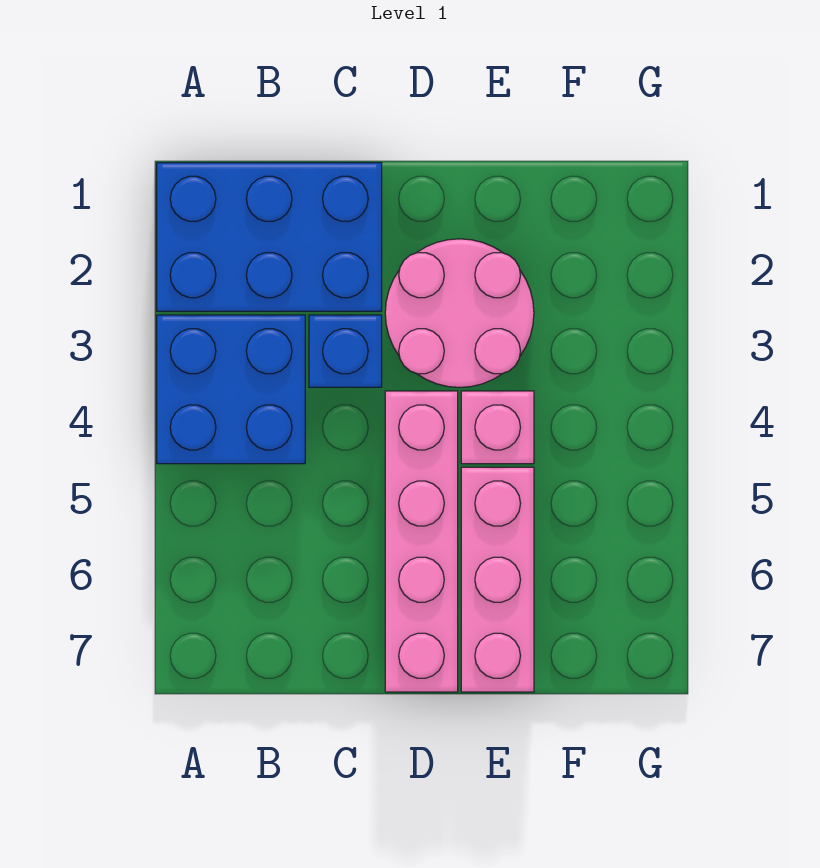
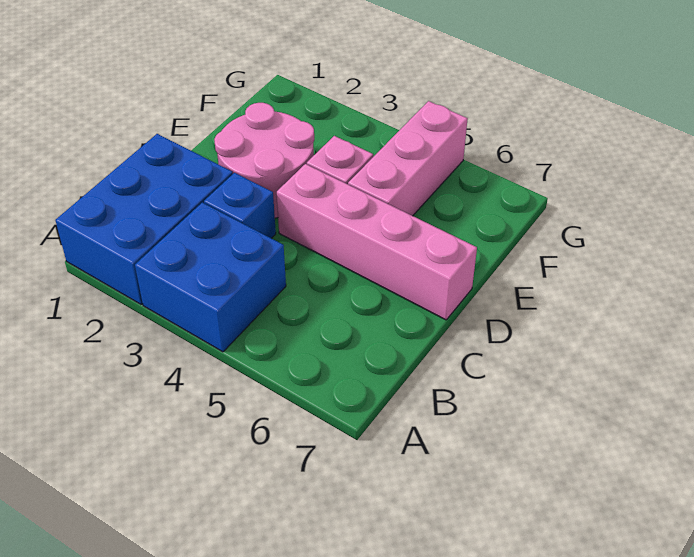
pink 1x3 brick [461,467,534,692] -> pink 1x3 brick turned to [348,101,468,216]

